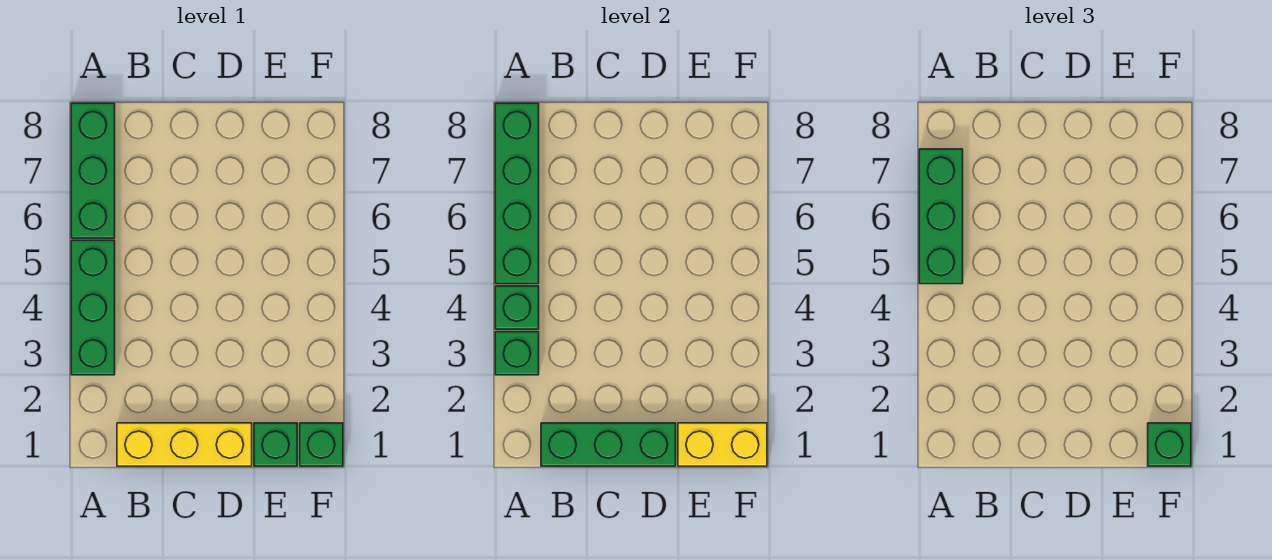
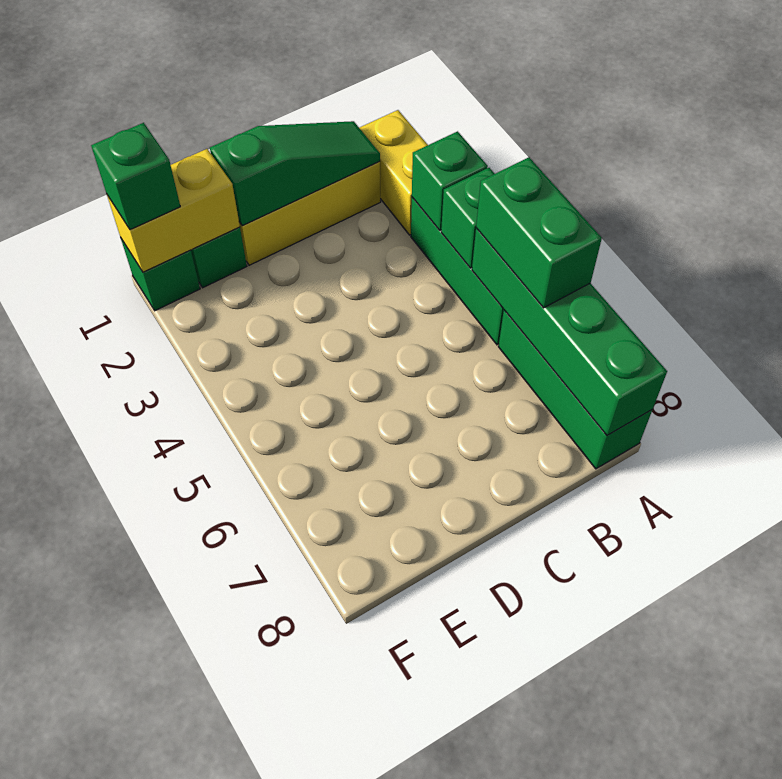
none -> yellow 1x2 brick [359,110,428,235]
green 1x3 brick [919,149,963,284] -> green 1x2 brick [476,157,602,308]
green 1x3 brick [541,423,676,466] -> green 1x3 slope [210,121,380,226]

